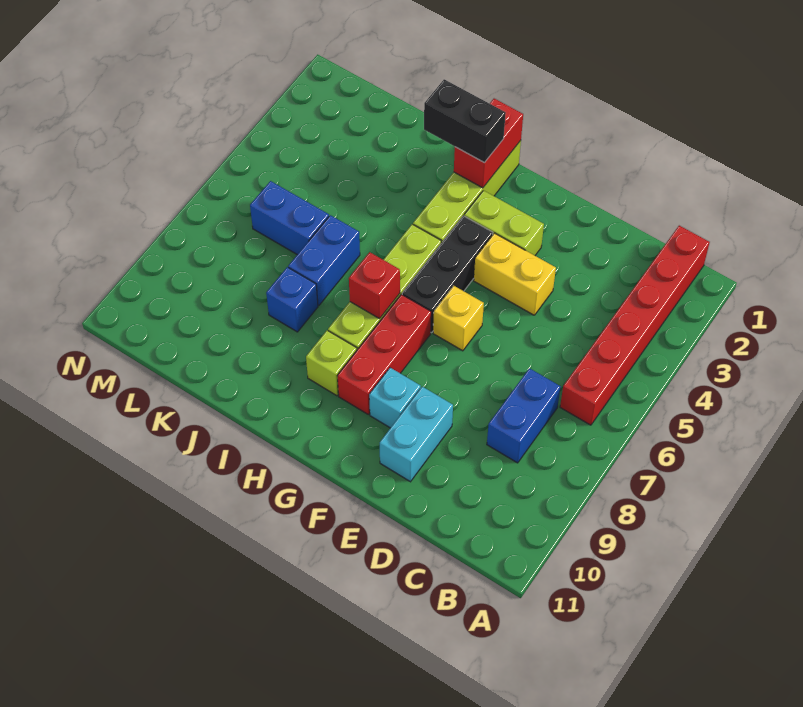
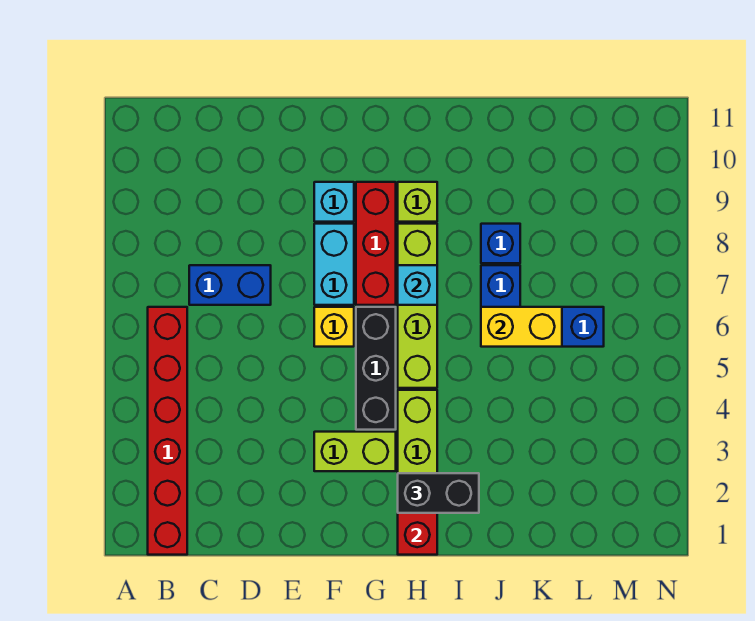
blue 1x2 brick [487,368,560,463] -> blue 1x2 brick turned to [189,265,271,305]
yellow 1x2 brick [474,233,556,315] -> yellow 1x2 brick moved to [481,307,562,347]
cyan 1x2 brick [380,387,453,482] -> cyan 1x2 brick moved to [314,224,354,305]
red 1x1 brick [349,252,400,319] -> cyan 1x1 brick [398,265,437,305]

